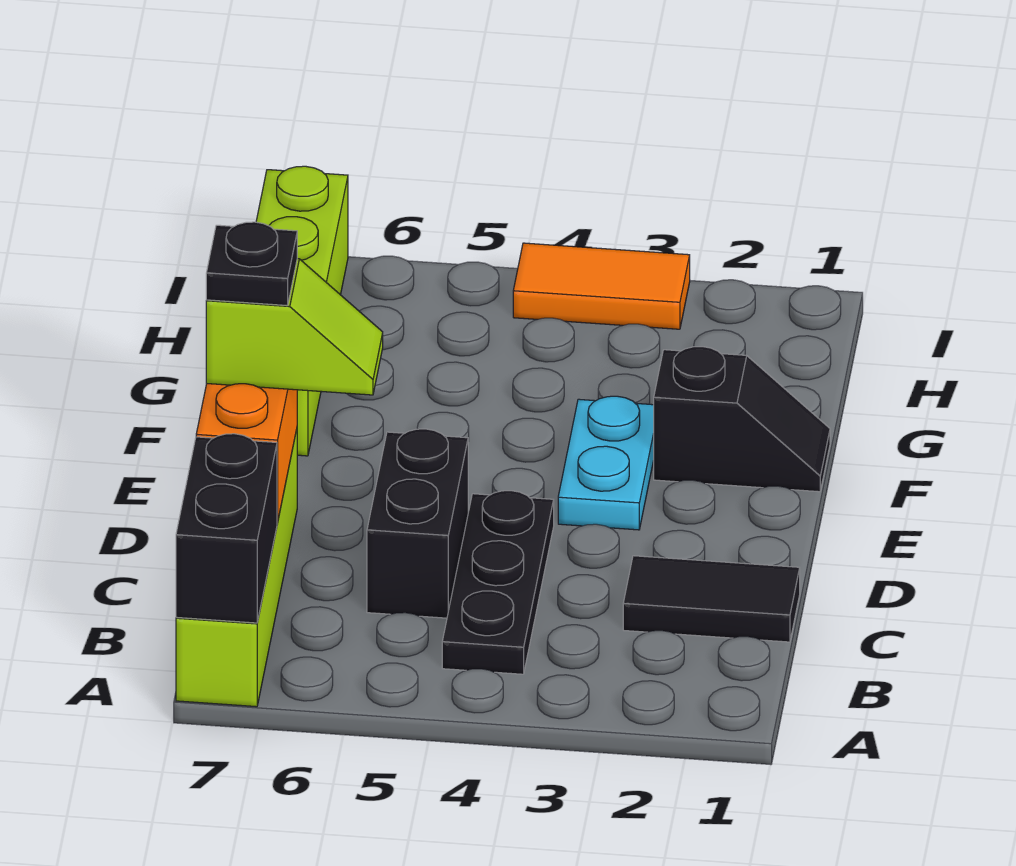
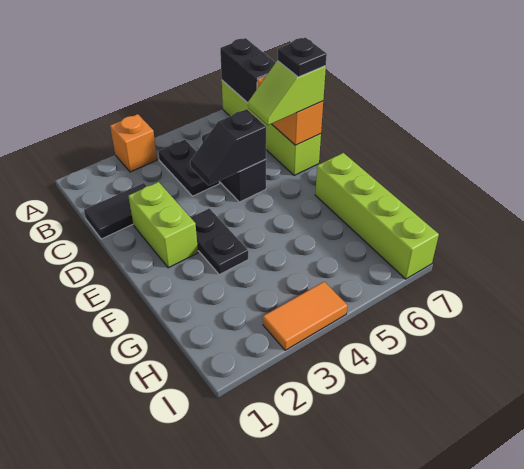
none -> orange 1x1 brick [110,114,157,172]
black 1x3 plate [442,491,554,674] -> black 1x2 plate [158,140,220,196]
none -> lime 1x2 brick [129,182,198,268]
cyan 1x2 plate [558,396,654,530] -> black 1x2 plate [191,208,248,275]
black 1x2 slope [654,347,830,492] -> black 1x2 slope moved to [190,109,266,185]

